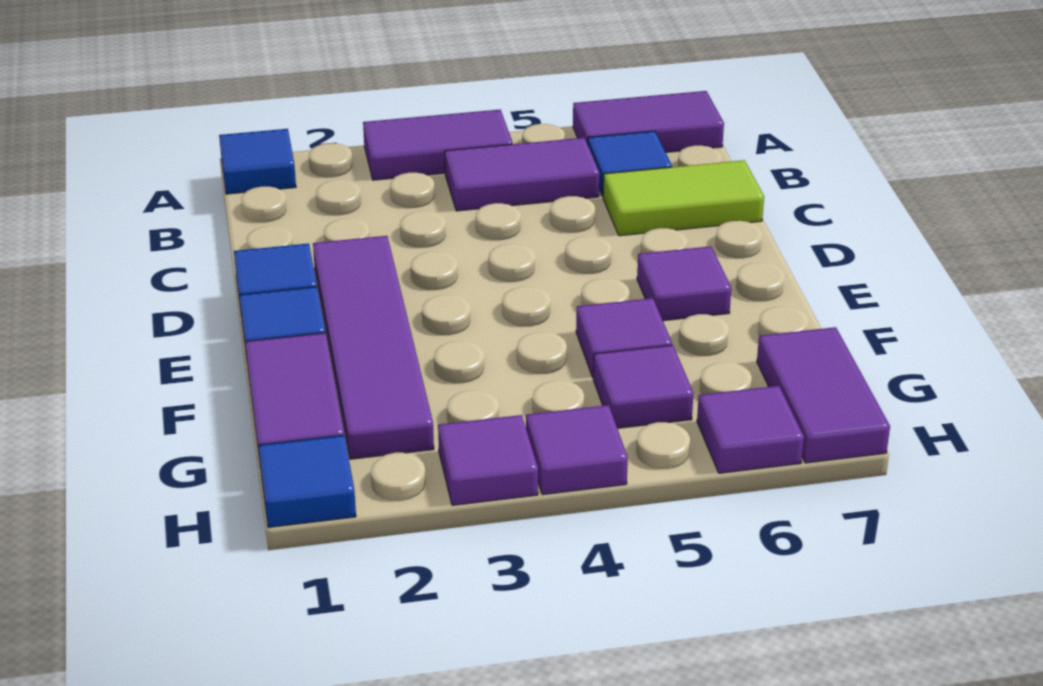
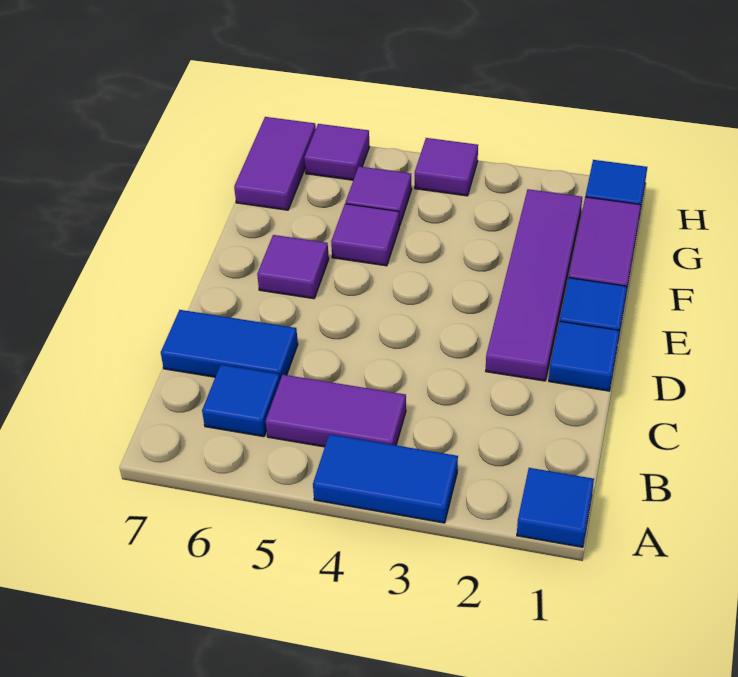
purple 1x2 tile [363,110,513,180] -> blue 1x2 tile [313,434,458,523]
purple 1x2 tile [573,91,724,152] -> none
lime 1x2 tile [603,160,764,236] -> blue 1x2 tile [161,310,298,380]
purple 1x1 tile [438,415,538,505] -> none

